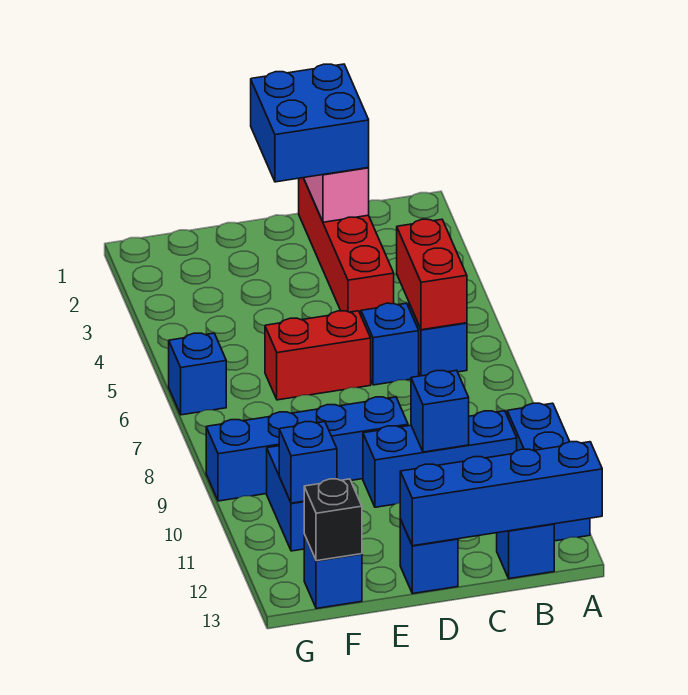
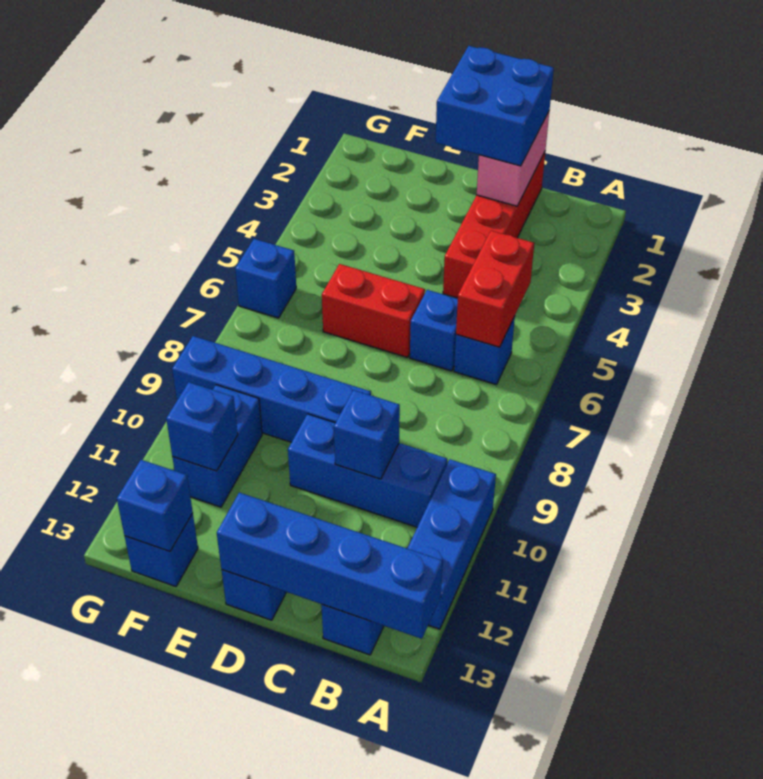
black 1x1 brick [304,479,362,561] -> blue 1x1 brick [117,460,193,551]

